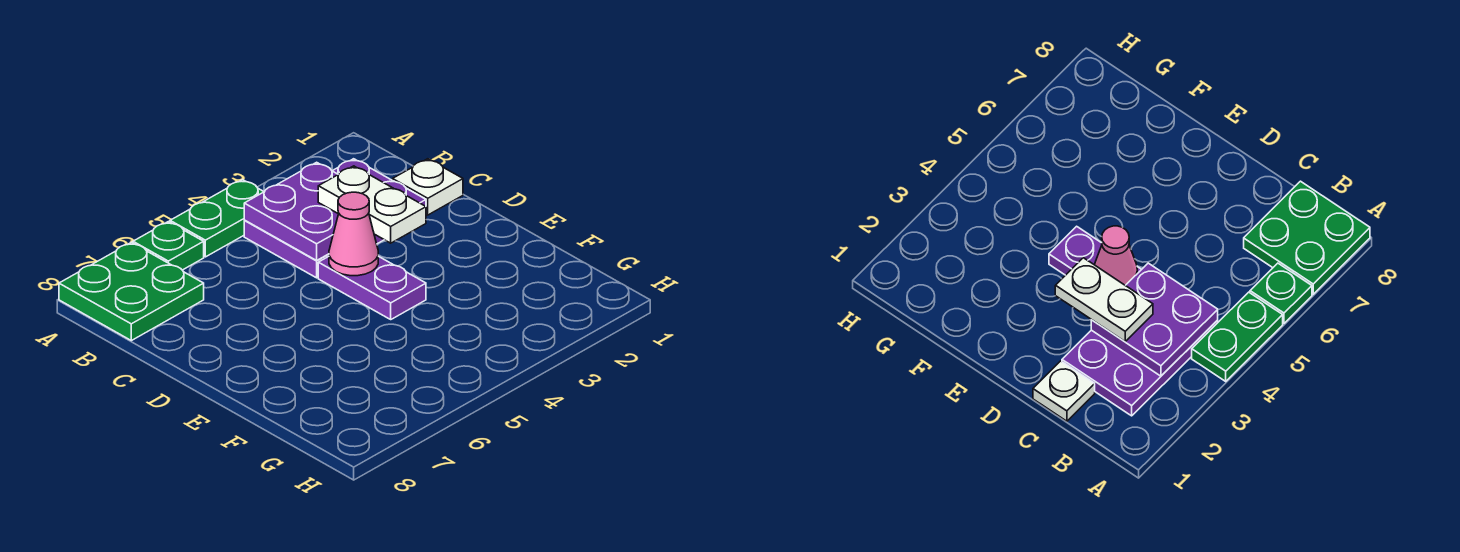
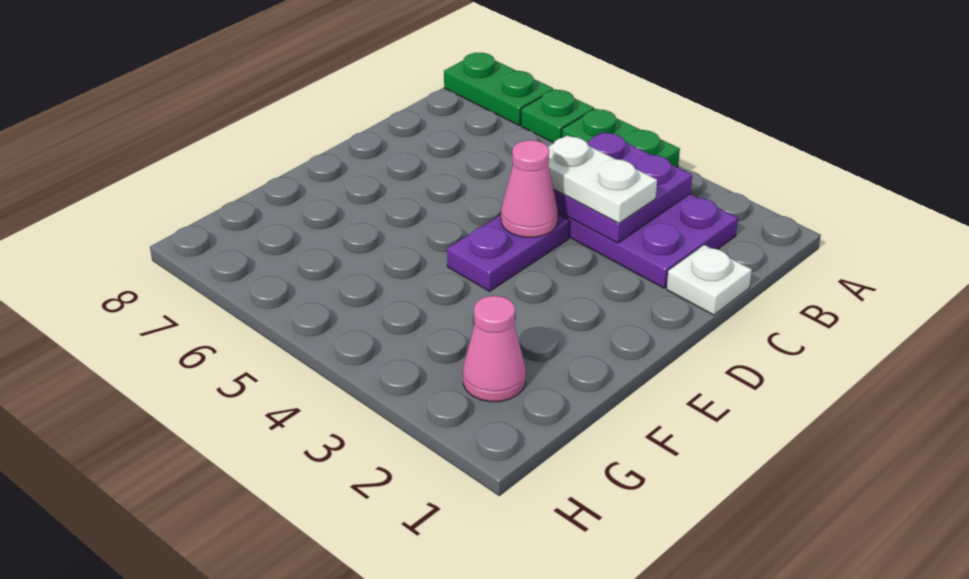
green 2x2 plate [59,242,204,341] -> green 1x2 plate [444,53,553,125]
white 1x2 plate [318,166,426,243] -> white 1x2 plate turned to [548,135,657,223]
none -> pink 1x1 cone [463,296,526,402]

